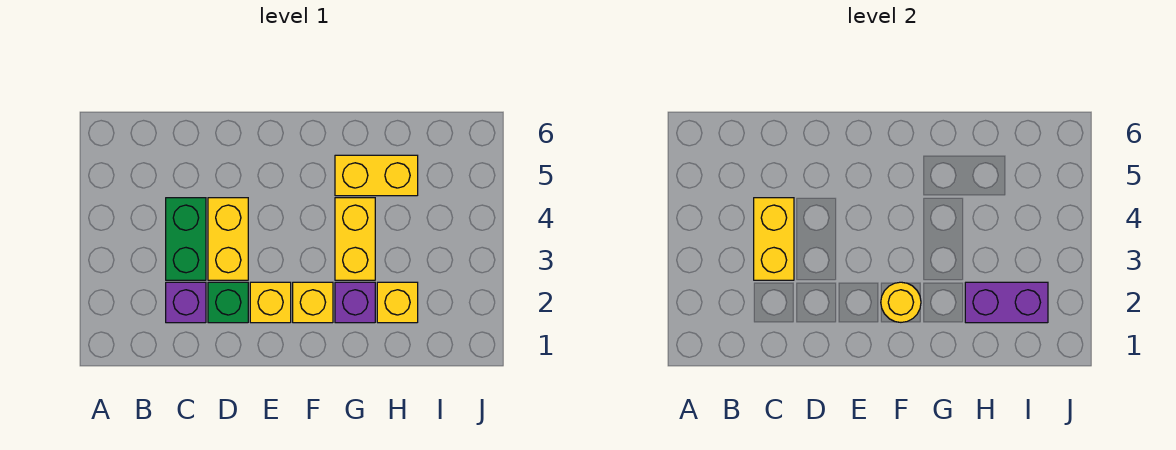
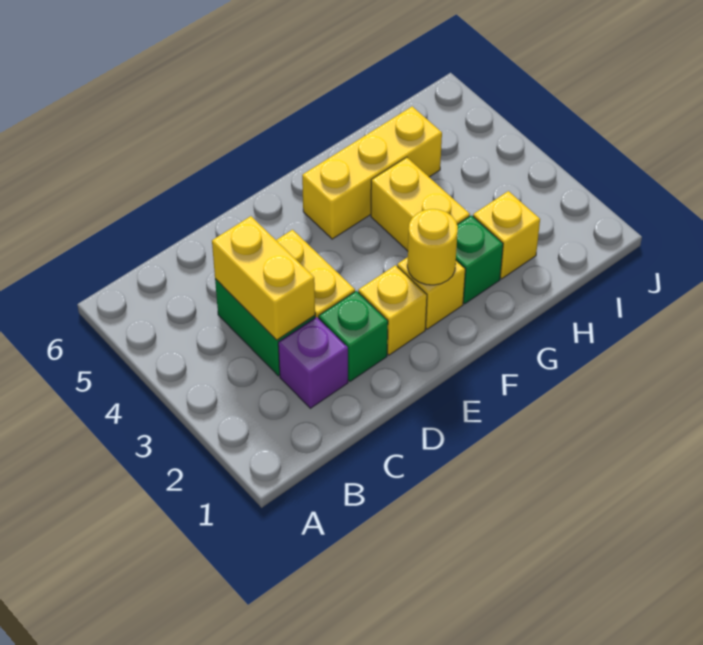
purple 1x1 brick [335,282,375,323] -> green 1x1 brick [456,215,503,304]
yellow 1x2 brick [335,155,418,196] -> yellow 1x3 brick [302,106,442,239]
purple 1x2 brick [965,282,1048,323] -> none

